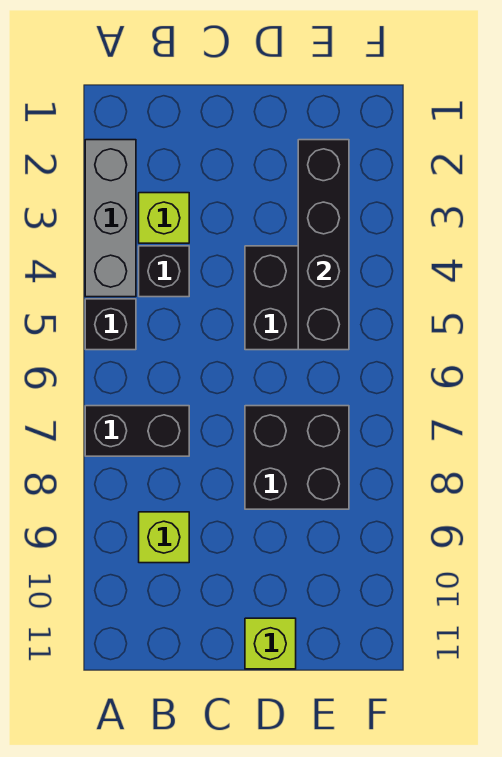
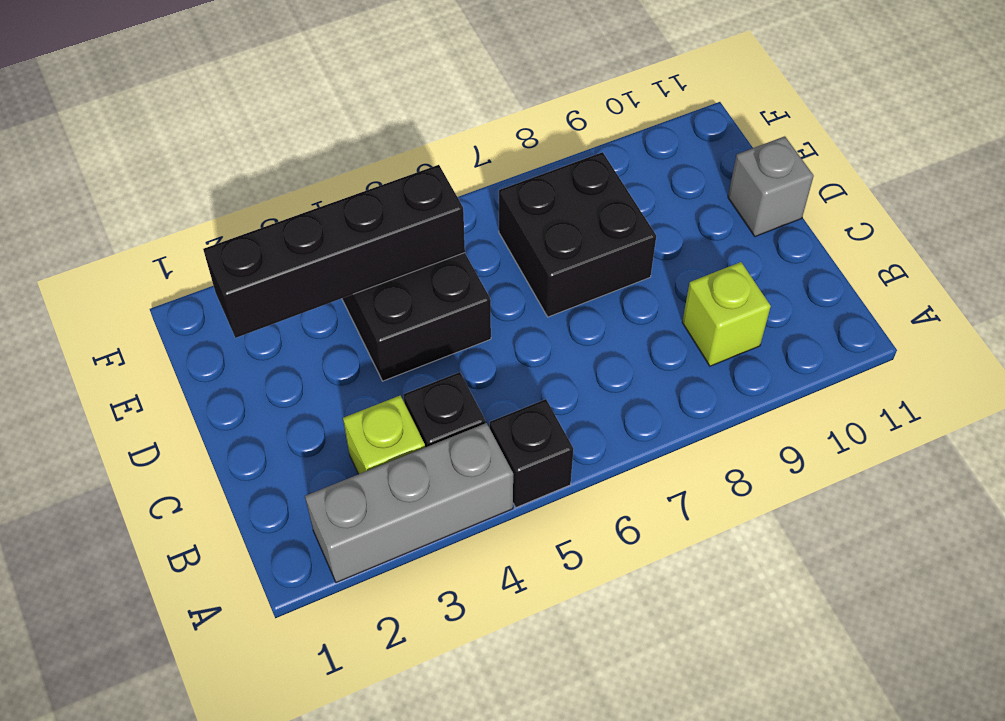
black 1x2 brick [85,406,189,456] -> none
lime 1x1 brick [245,618,296,669] -> grey 1x1 brick [728,136,814,237]

